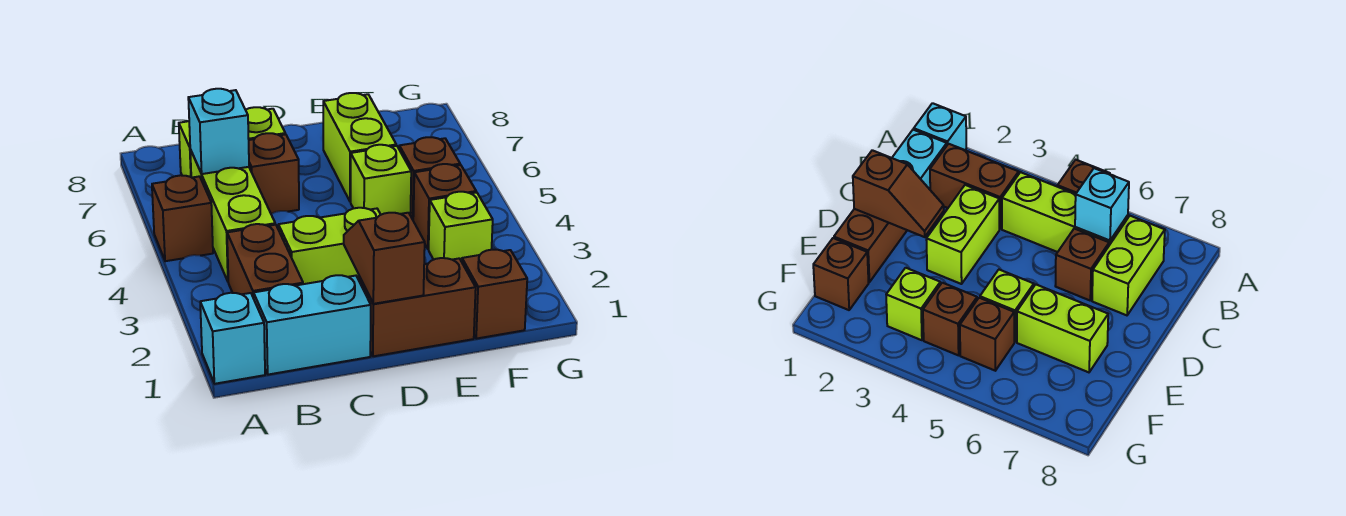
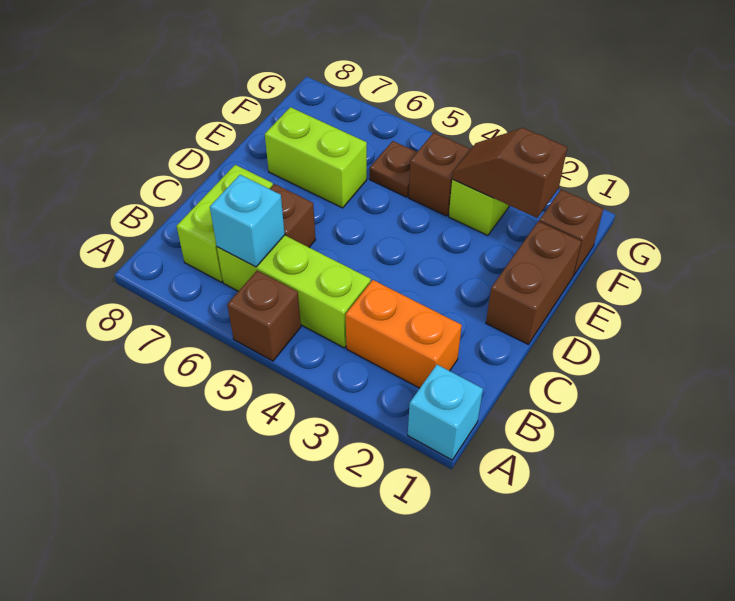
cyan 1x2 brick [254,275,371,375] -> none
brown 1x2 brick [227,224,303,298] -> orange 1x2 brick [346,280,462,388]
lime 1x2 brick [278,208,381,284] -> none
brown 1x2 slope [344,213,425,304] -> brown 1x2 slope moved to [452,128,567,218]
lime 1x1 brick [351,145,411,215] -> none
brown 1x1 brick [399,137,460,219] -> brown 1x1 plate [370,141,417,197]

